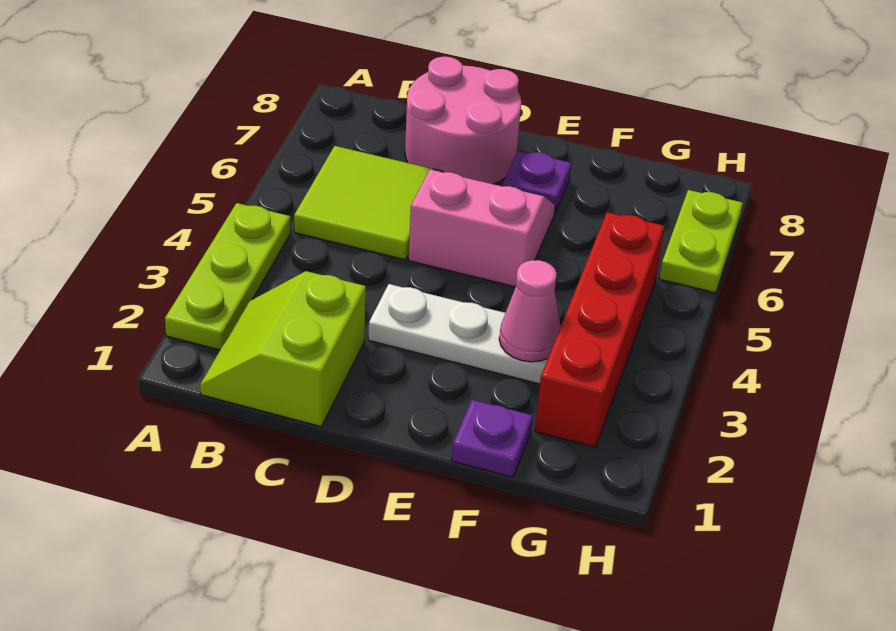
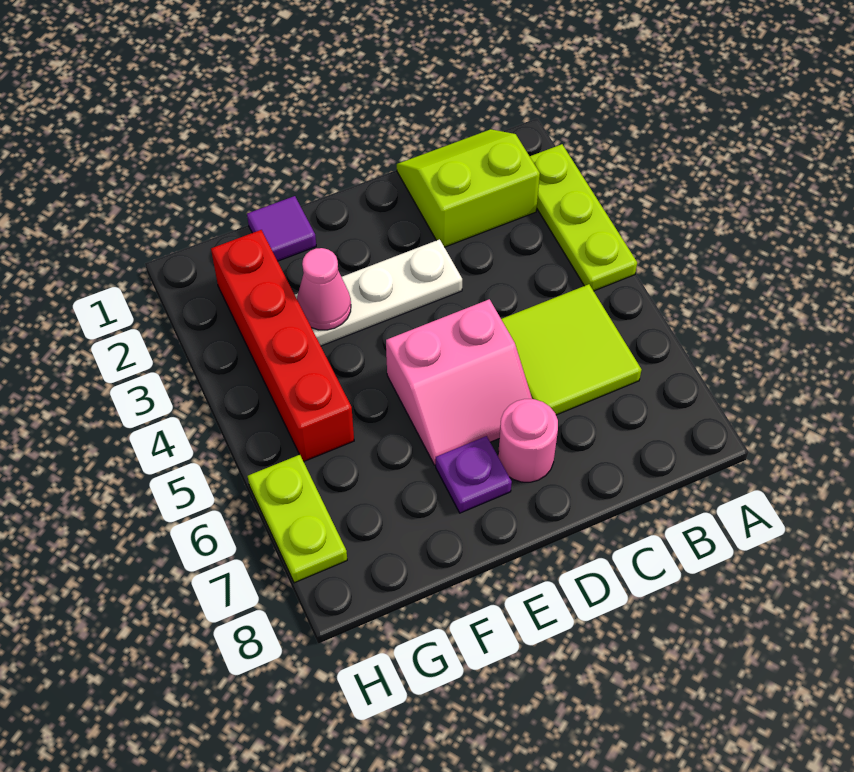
lime 2x2 slope [200,271,366,427] -> lime 2x2 slope turned to [397,129,540,247]
pink 2x2 round brick [405,57,521,184] -> pink 1x1 round brick [498,399,558,482]
purple 1x1 plate [452,400,533,477] -> purple 1x1 tile [247,196,316,261]

